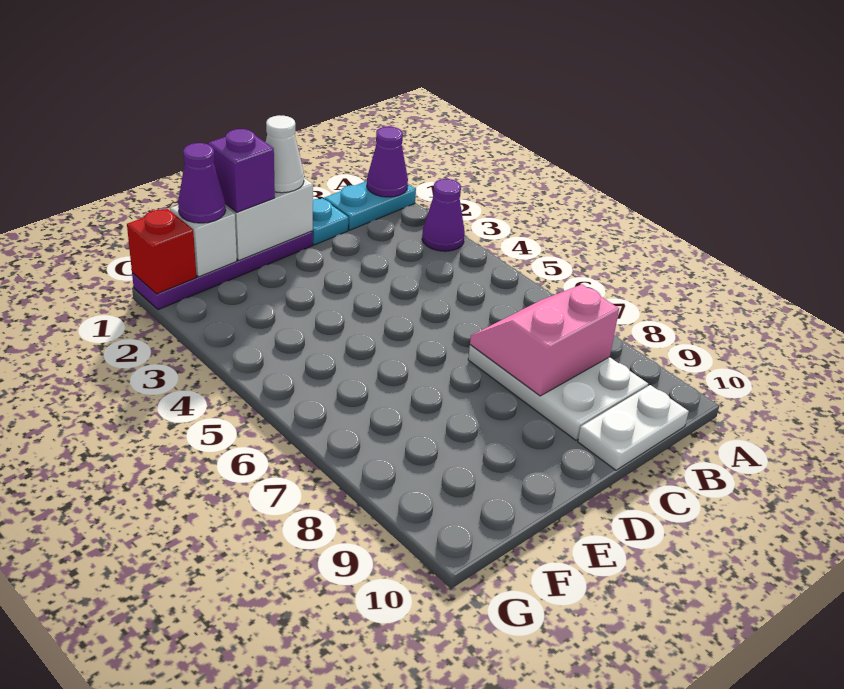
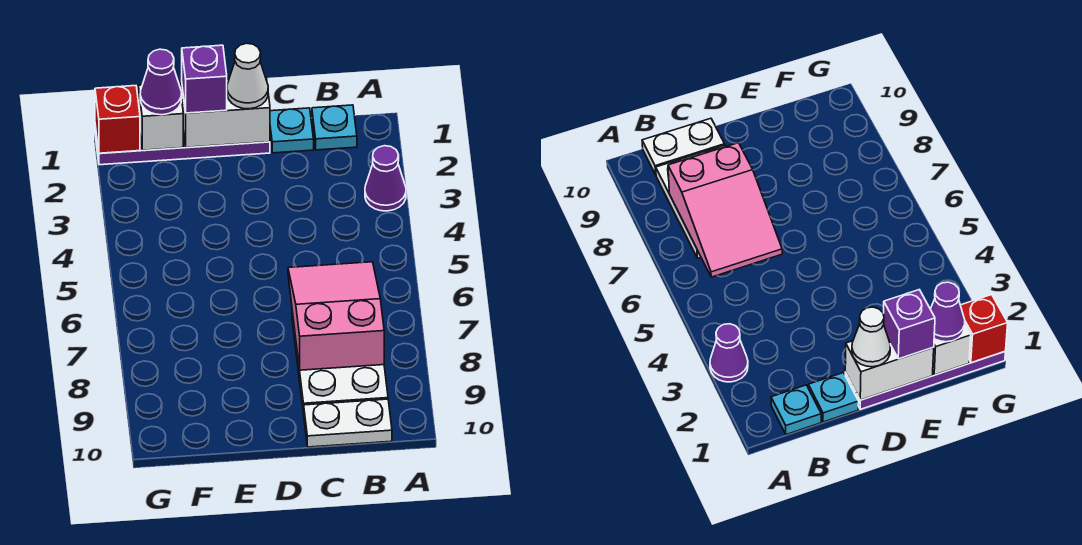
cyan 1x2 plate [324,181,416,230] -> cyan 1x1 plate [312,105,357,150]
purple 1x1 cone [367,126,408,197] -> none
pink 2x2 slope [470,284,619,396] -> pink 2x3 slope [288,262,384,370]

